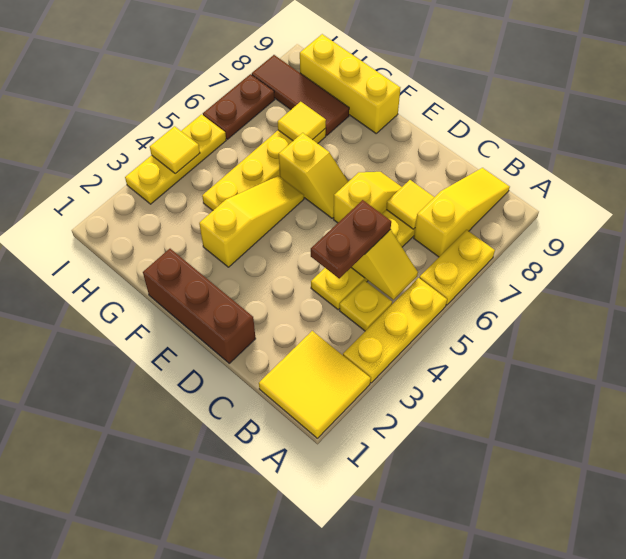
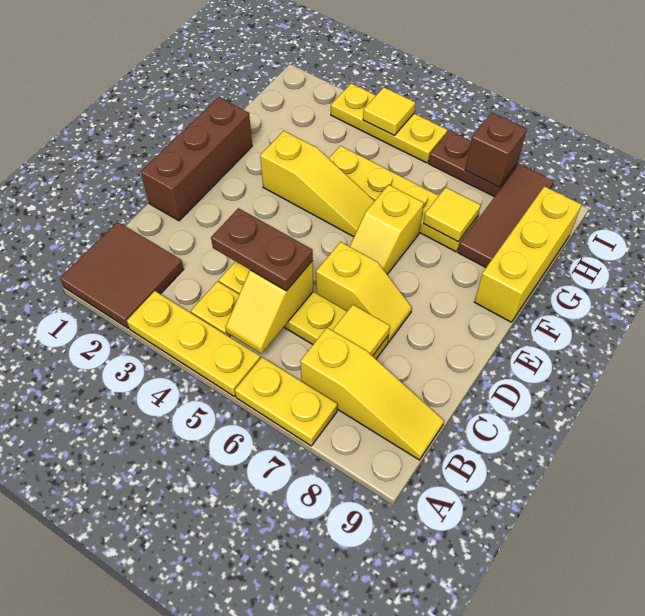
yellow 2x2 tile [259,331,371,438] -> brown 2x2 tile [60,222,184,328]
none -> brown 1x1 brick [465,113,527,187]

